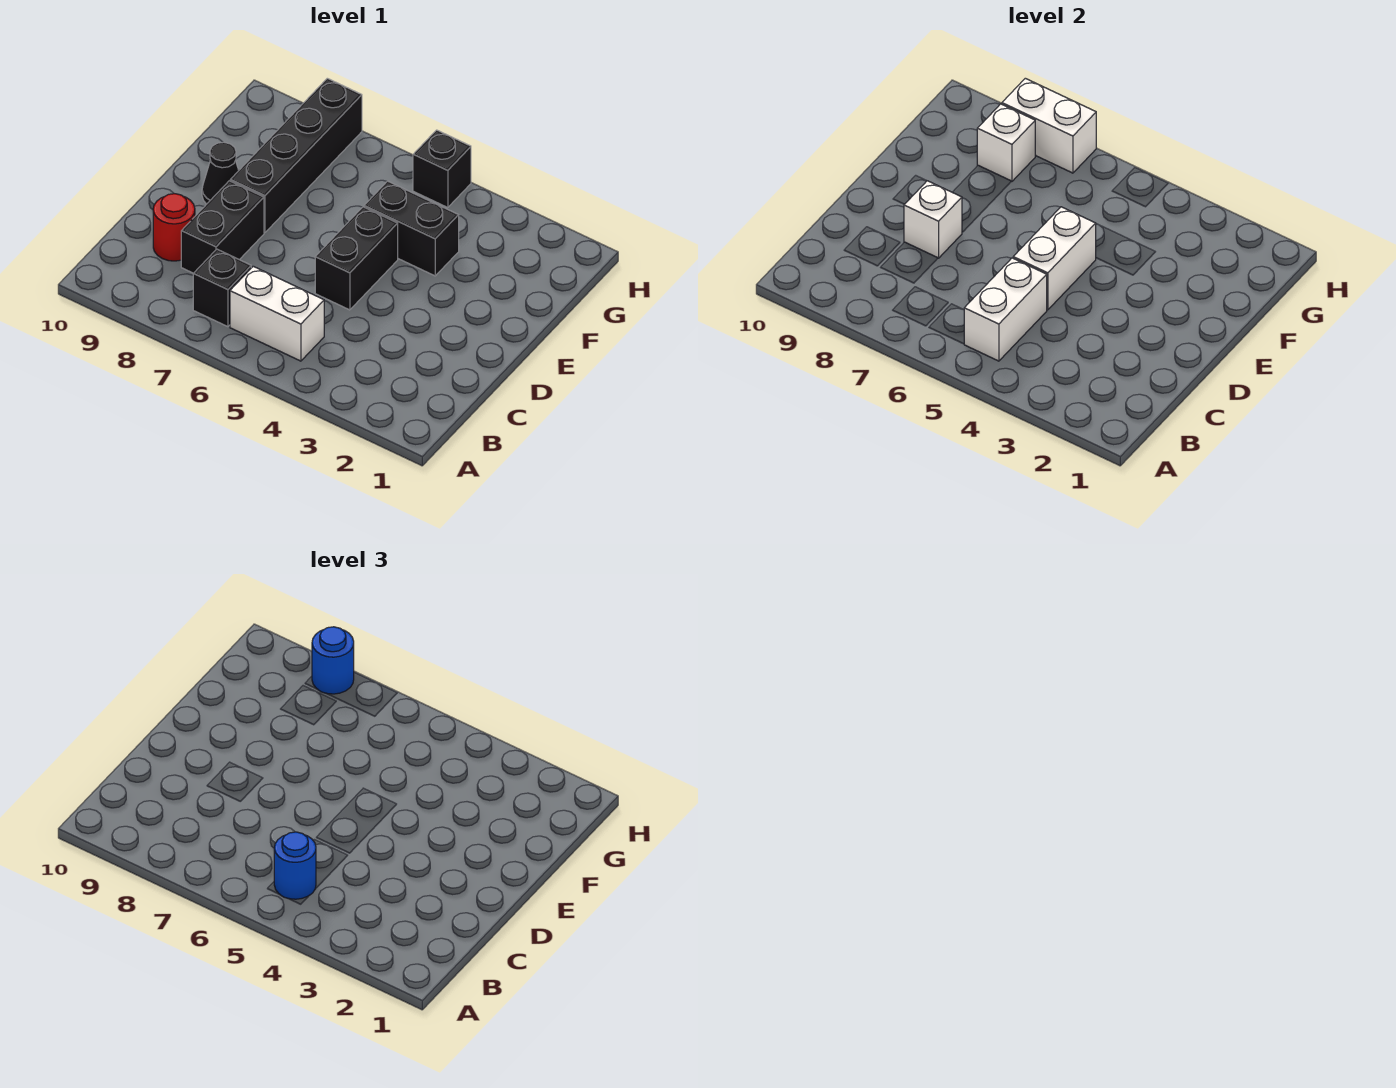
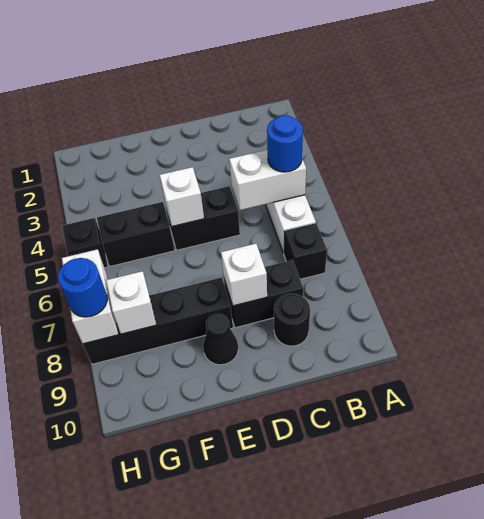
red 1x1 round brick [153,194,195,261] -> black 1x1 round brick [274,294,310,346]
white 1x2 brick [1013,207,1096,310] -> white 1x1 brick [160,167,204,226]
black 1x2 brick [364,181,459,276] -> black 1x2 brick turned to [97,202,175,266]

